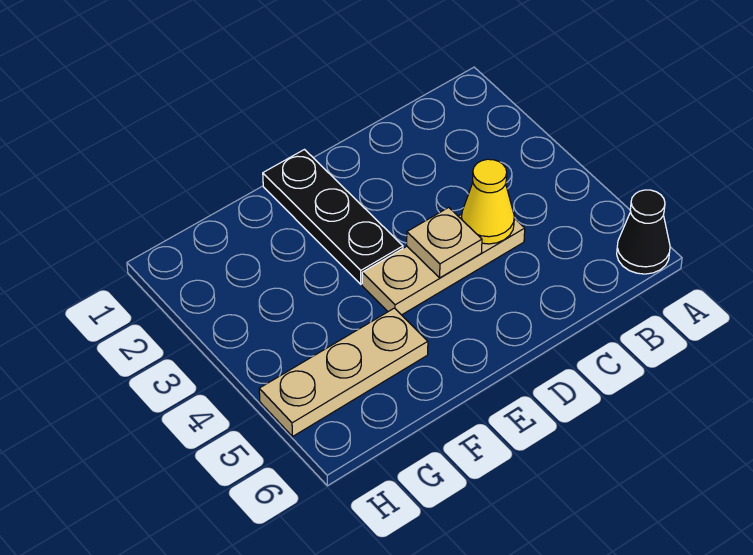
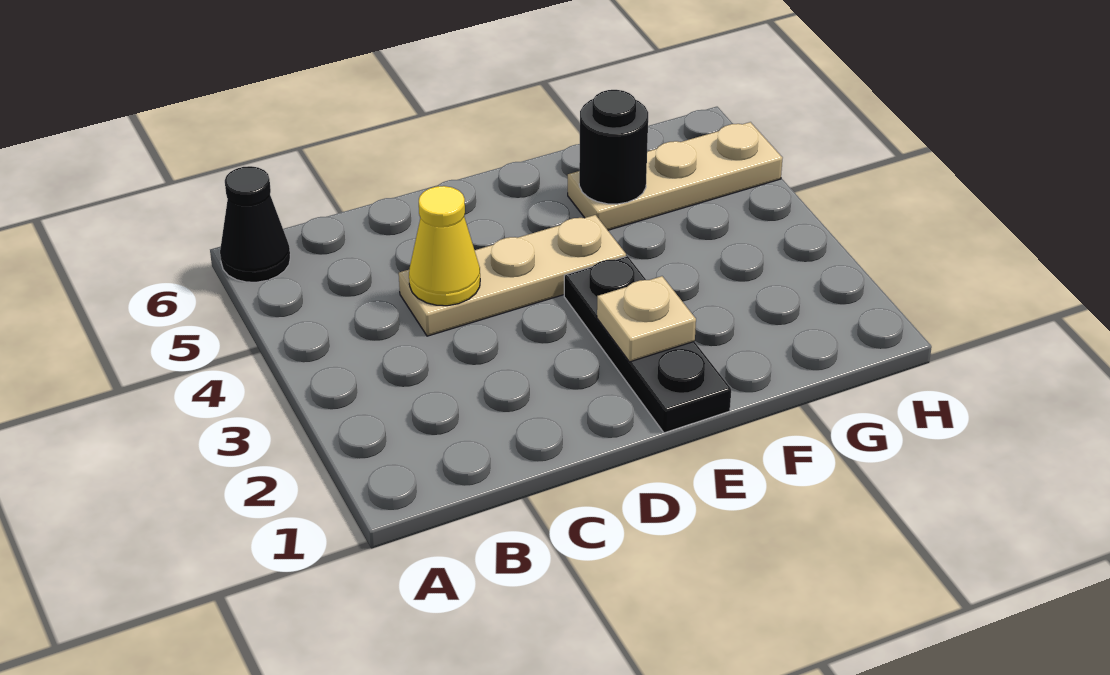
tan 1x1 plate [407,207,482,278] -> tan 1x1 plate moved to [597,276,696,362]
none -> black 1x1 round brick [579,90,648,204]

